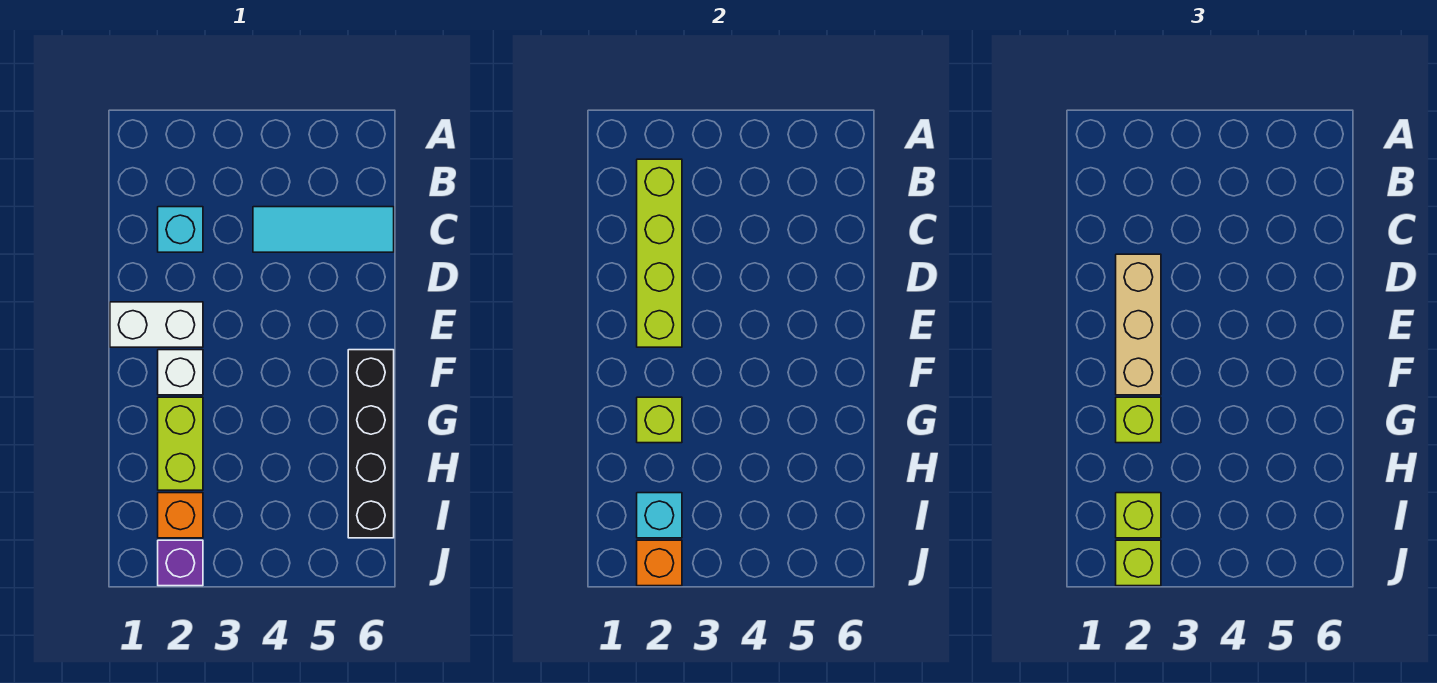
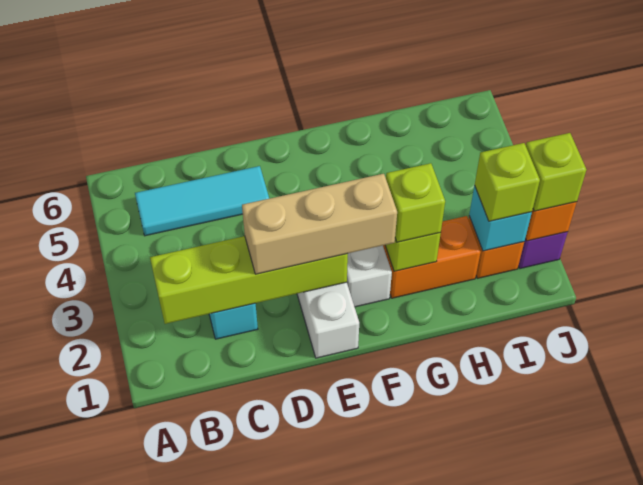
cyan 1x3 tile [253,207,394,252] -> cyan 1x3 tile turned to [135,166,269,236]
black 1x4 brick [348,350,394,538] -> none
lime 1x2 brick [158,397,203,490] -> orange 1x2 brick [383,216,481,298]

